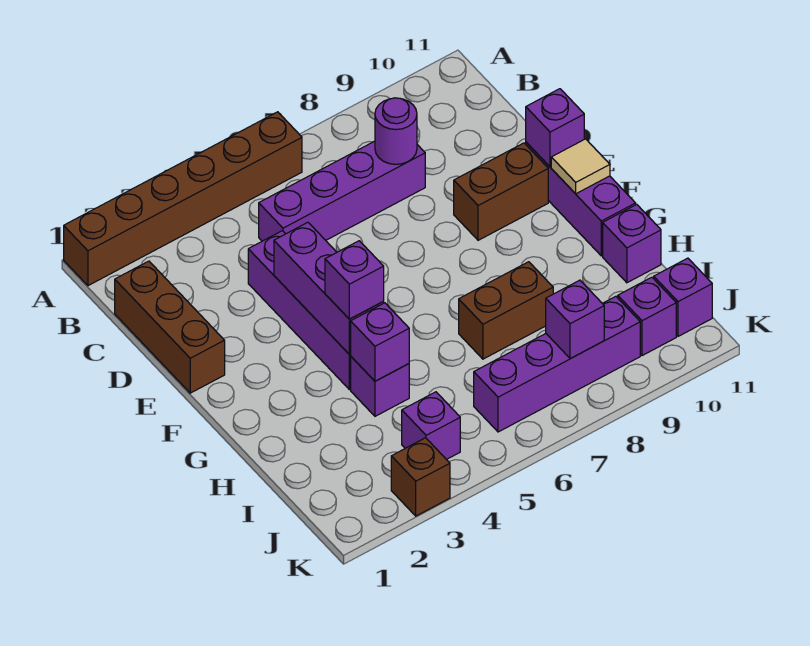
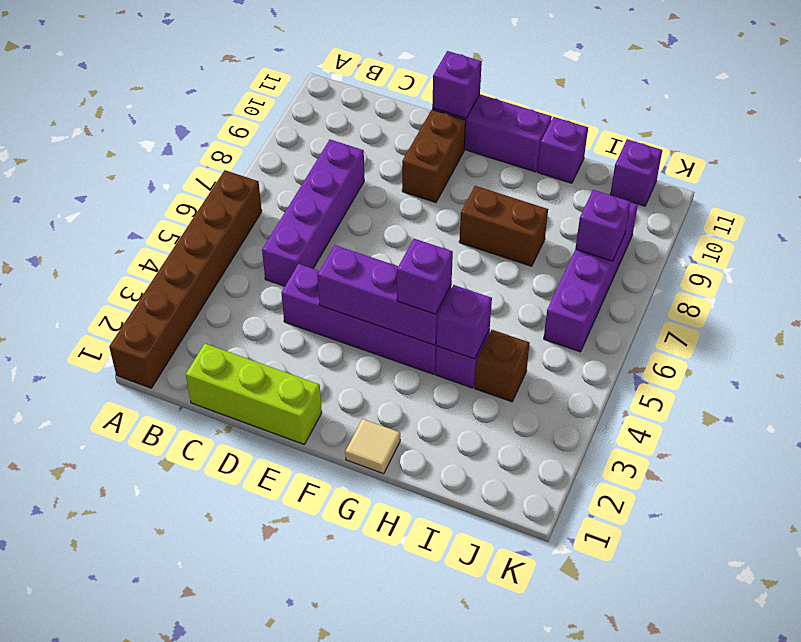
brown 1x3 brick [115,261,225,393] -> lime 1x3 brick [186,344,322,444]
purple 1x1 round brick [375,98,417,164] -> none
tan 1x1 tile [551,139,610,194] -> tan 1x1 tile moved to [345,419,400,474]
brown 1x2 brick [459,262,553,359] -> brown 1x2 brick turned to [459,186,548,266]
purple 1x1 brick [402,392,460,460] -> none
purple 1x1 brick [618,277,676,356] -> none
brown 1x1 brick [391,438,450,516] -> brown 1x1 brick moved to [475,330,530,402]

